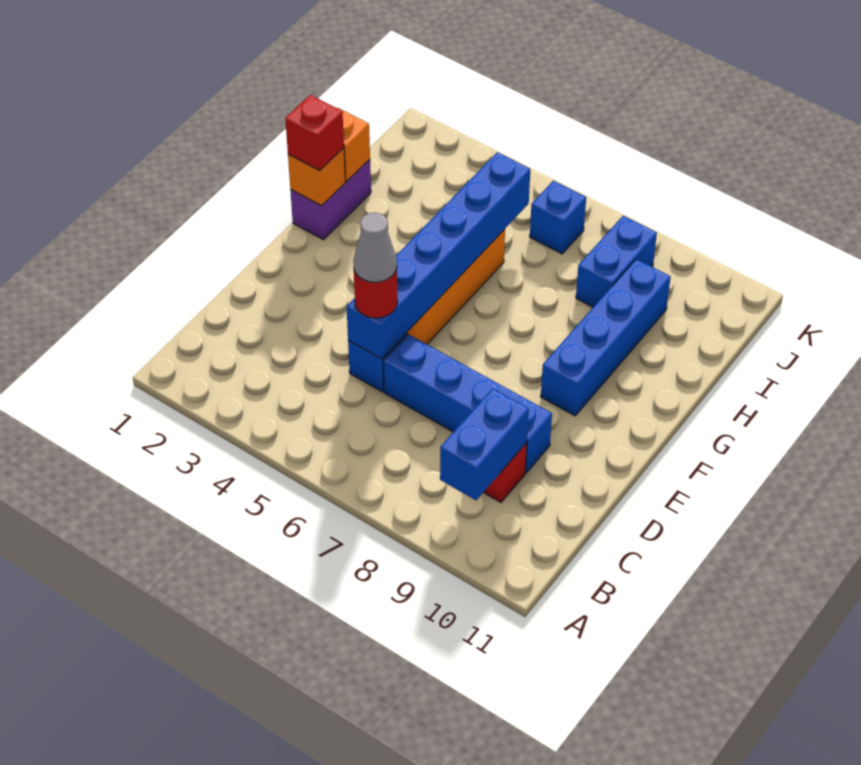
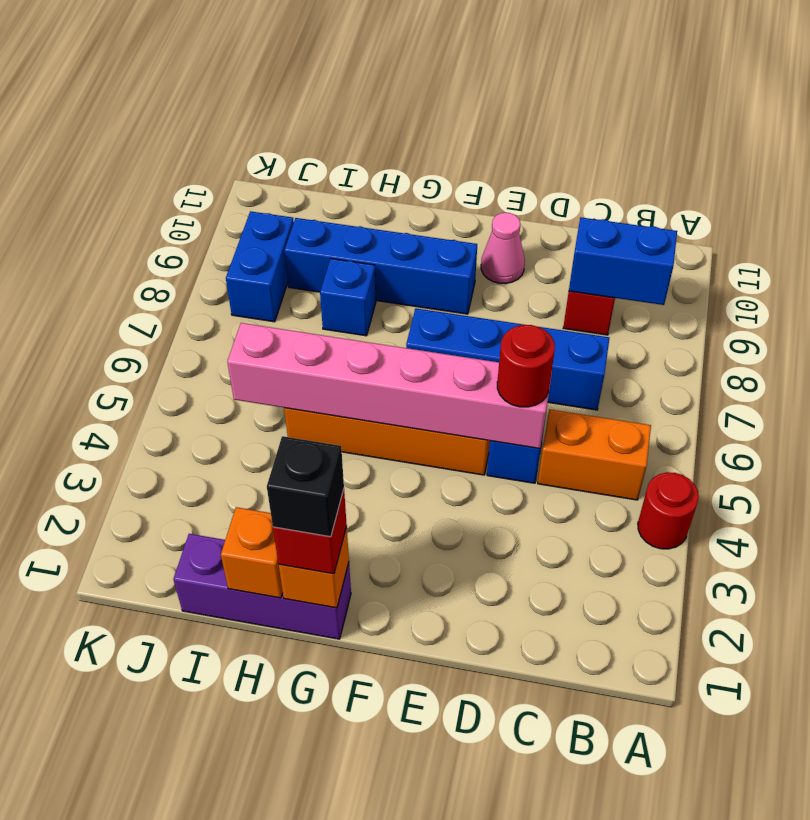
none -> red 1x1 round brick [638,472,699,549]
none -> orange 1x2 brick [538,409,651,500]
blue 1x6 brick [347,152,530,359] -> pink 1x6 brick [227,323,552,449]
grey 1x1 cone [353,212,397,282] -> none
blue 1x4 brick [383,334,552,473] -> blue 1x4 brick turned to [406,308,609,410]
none -> pink 1x1 cone [481,213,525,284]
purple 1x2 brick [290,159,371,240] -> purple 1x3 brick [173,534,351,639]
none -> black 1x1 brick [267,436,344,537]
blue 1x2 brick [576,216,657,307] -> blue 1x2 brick turned to [226,211,294,322]
blue 1x1 brick [530,181,586,254] -> blue 1x1 brick moved to [320,259,376,336]

